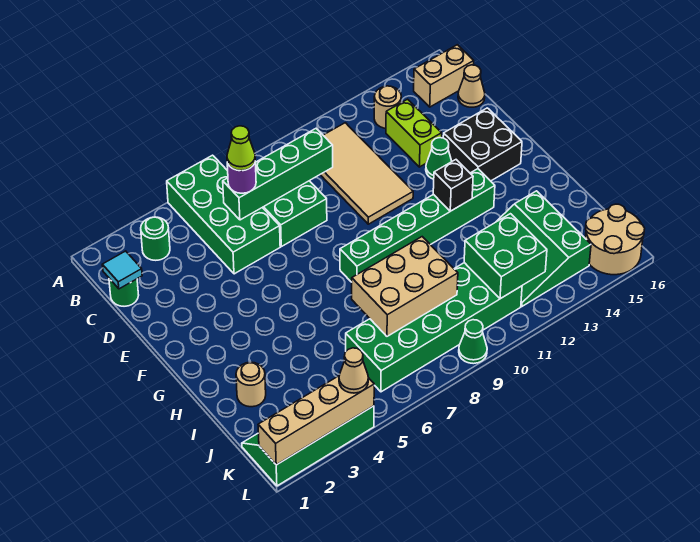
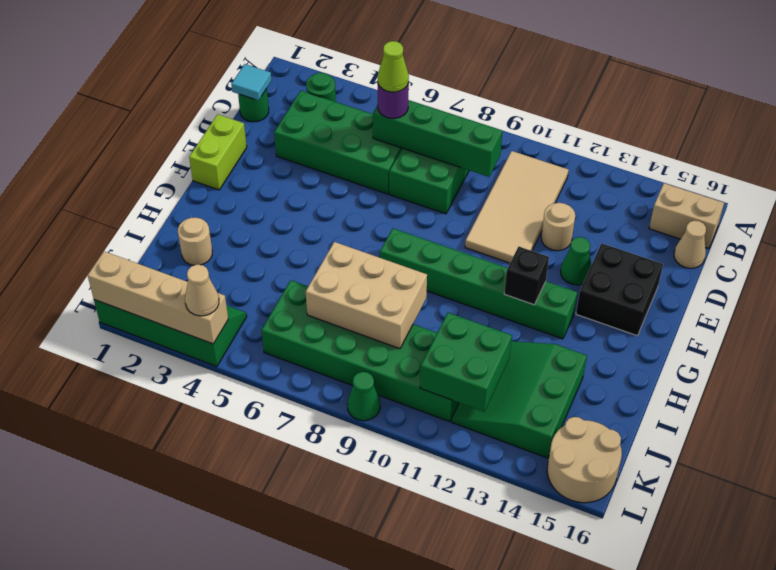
green 2x4 brick [167,155,280,274] -> green 2x4 brick turned to [274,91,402,194]
tan 1x1 round brick [374,86,401,128] -> tan 1x1 round brick moved to [541,203,575,251]
lime 1x2 brick [386,99,442,167] -> lime 1x2 brick moved to [189,114,247,190]

